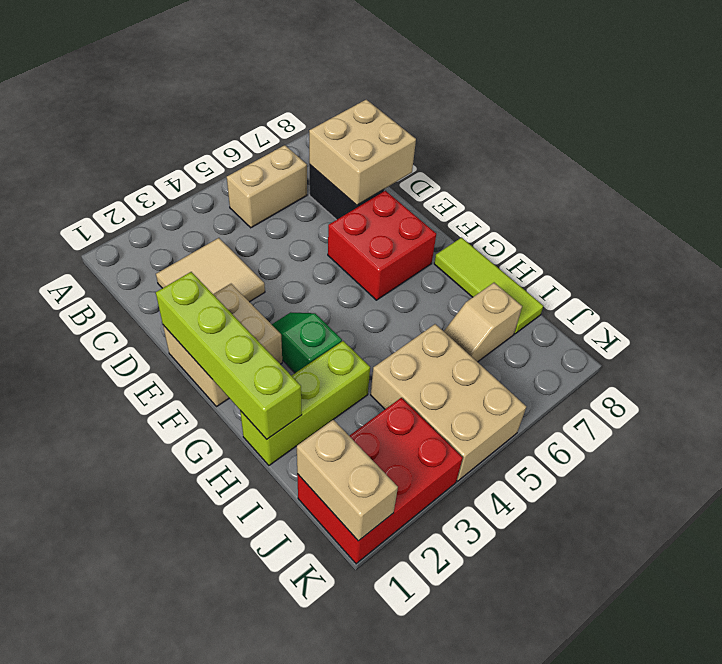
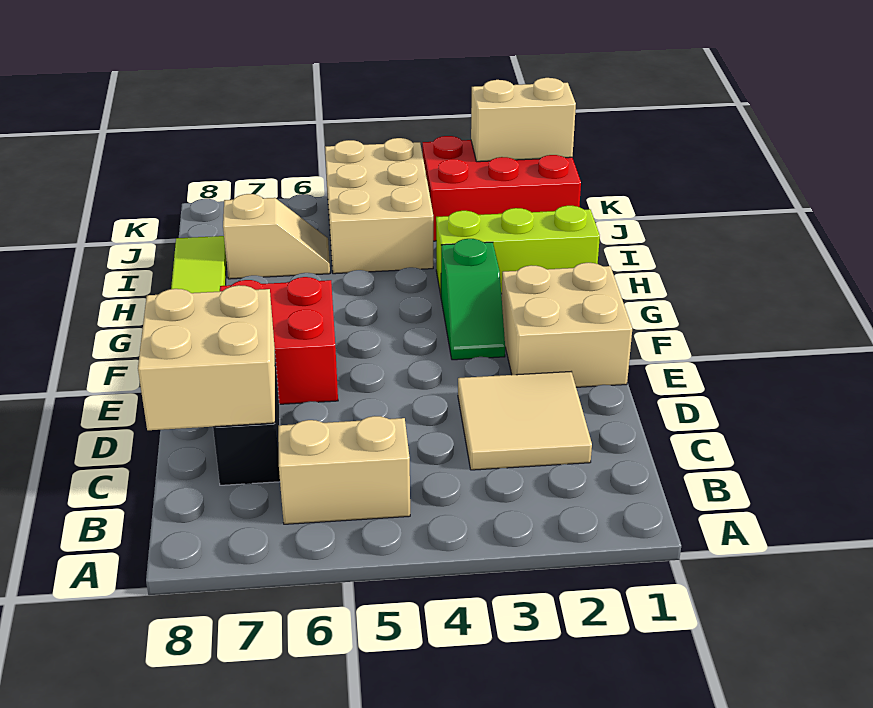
lime 1x4 brick [156,272,302,439] -> none
tan 1x2 brick [297,420,398,541] -> tan 1x2 brick turned to [471,78,576,162]

